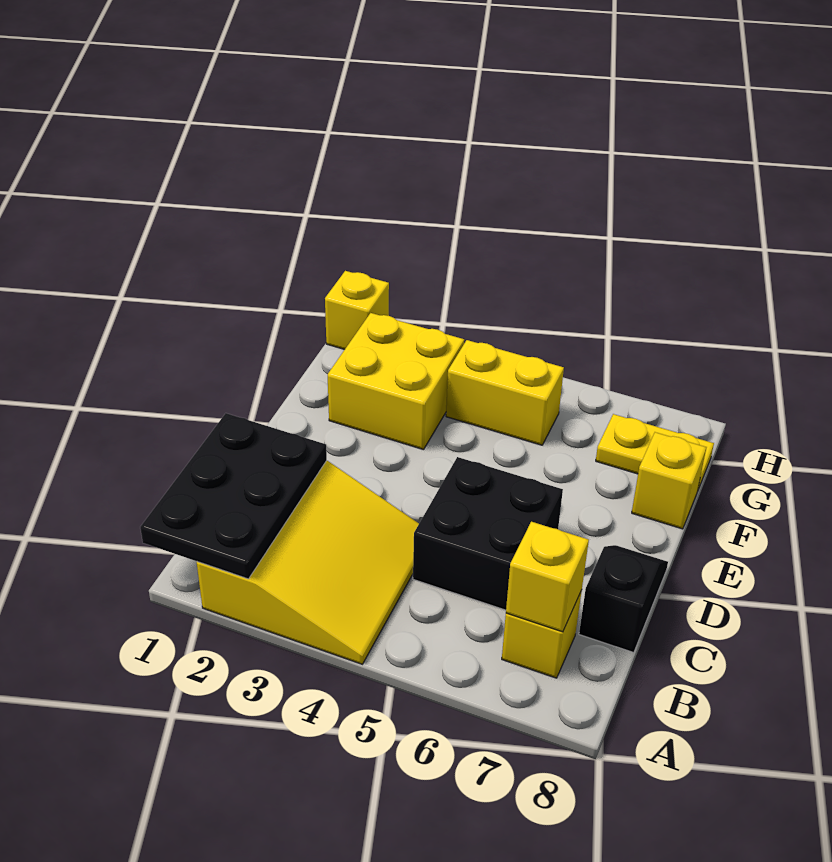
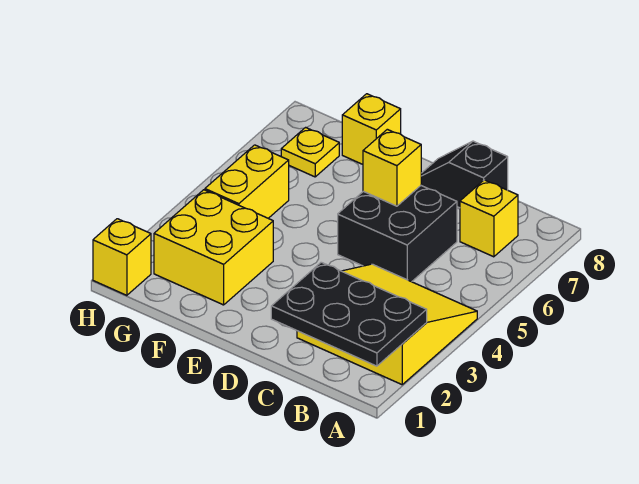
yellow 1x1 brick [506,522,589,632] -> yellow 1x1 brick moved to [363,129,421,206]
yellow 1x2 plate [596,414,714,489] -> yellow 1x1 plate [281,128,339,177]

